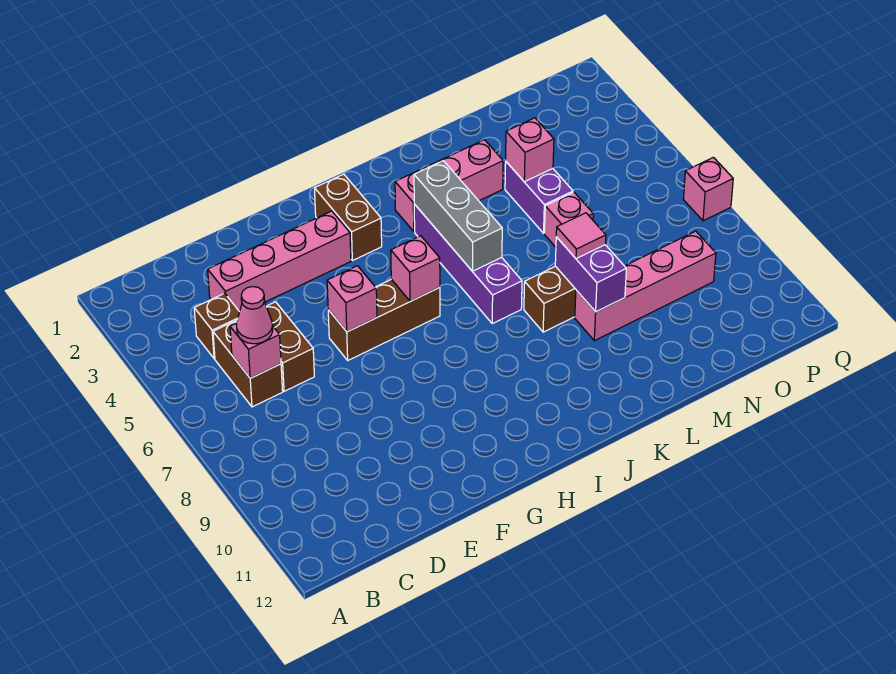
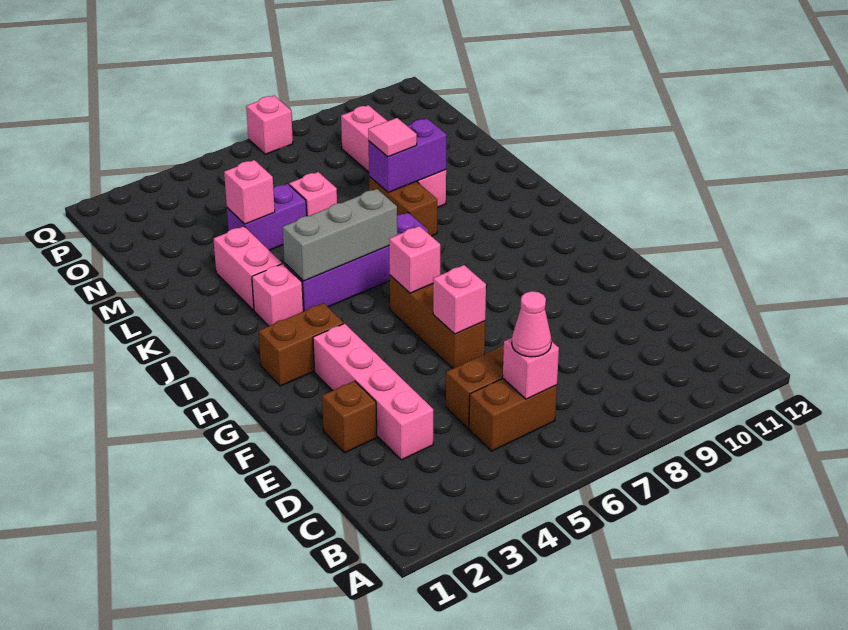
brown 1x1 brick [194,293,239,359] -> brown 1x1 brick moved to [322,381,377,453]

